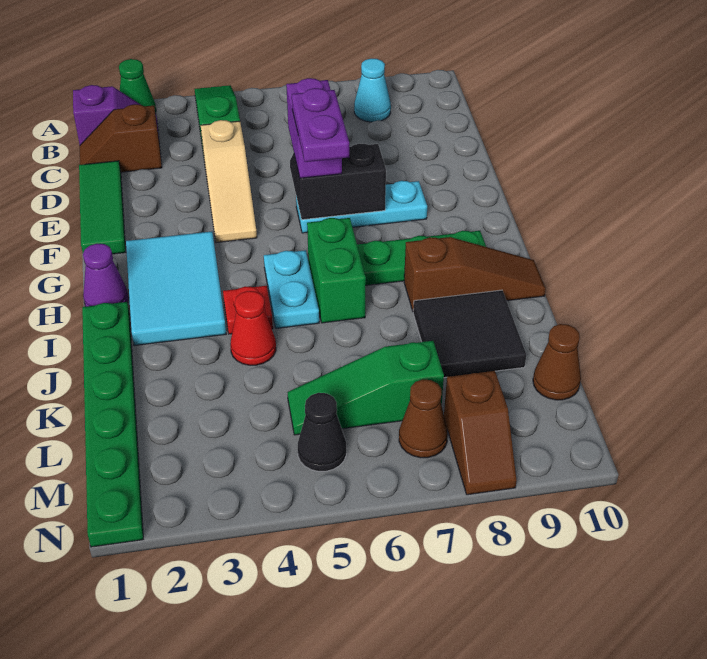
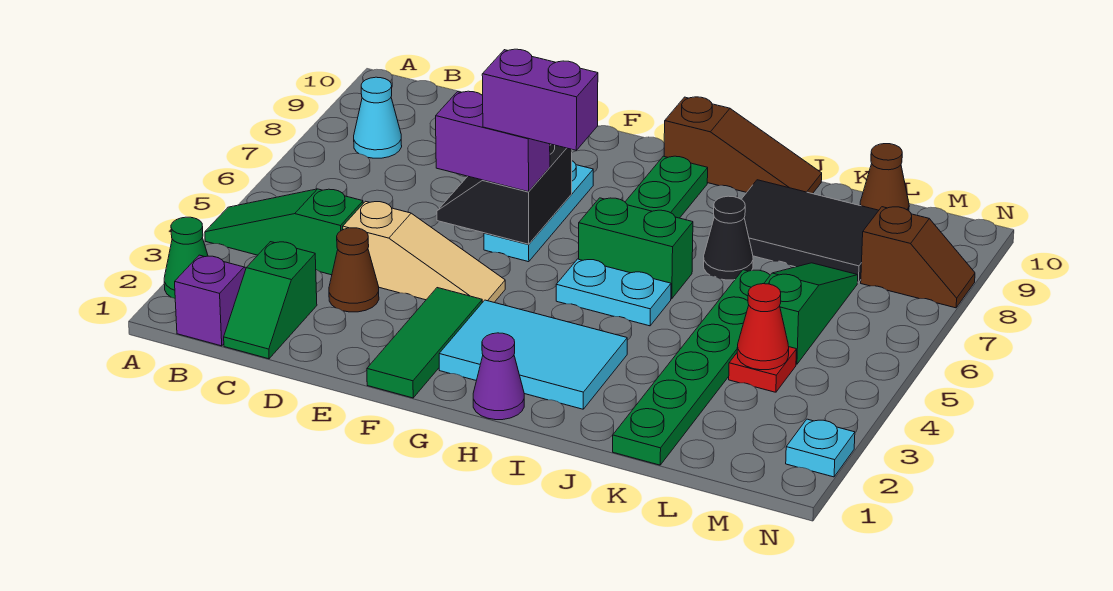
brown 1x2 slope [80,104,162,172] -> green 1x2 slope [224,242,317,359]
green 1x3 tile [79,161,126,254] -> green 1x3 tile turned to [367,288,482,398]
purple 1x2 plate [292,88,349,162] -> purple 1x2 brick [482,49,598,150]
green 1x6 plate [82,302,143,547] -> green 1x6 plate turned to [613,270,770,465]
red 1x1 plate [223,286,273,334] -> red 1x1 plate moved to [729,347,796,392]
brown 1x3 slope [404,237,546,311] -> brown 1x3 slope turned to [664,97,822,194]
red 1x1 cone [230,291,276,365] -> red 1x1 cone moved to [737,284,789,370]
black 2x2 tile [413,290,526,378] -> black 2x3 tile [741,180,879,283]
green 1x3 slope [287,341,444,435] -> green 1x3 slope turned to [764,263,858,364]
black 1x1 cone [298,393,346,471] -> black 1x1 cone moved to [704,196,753,280]
brown 1x1 cone [399,380,448,458] -> brown 1x1 cone moved to [329,228,379,312]
none -> cyan 1x1 plate [786,419,855,477]

